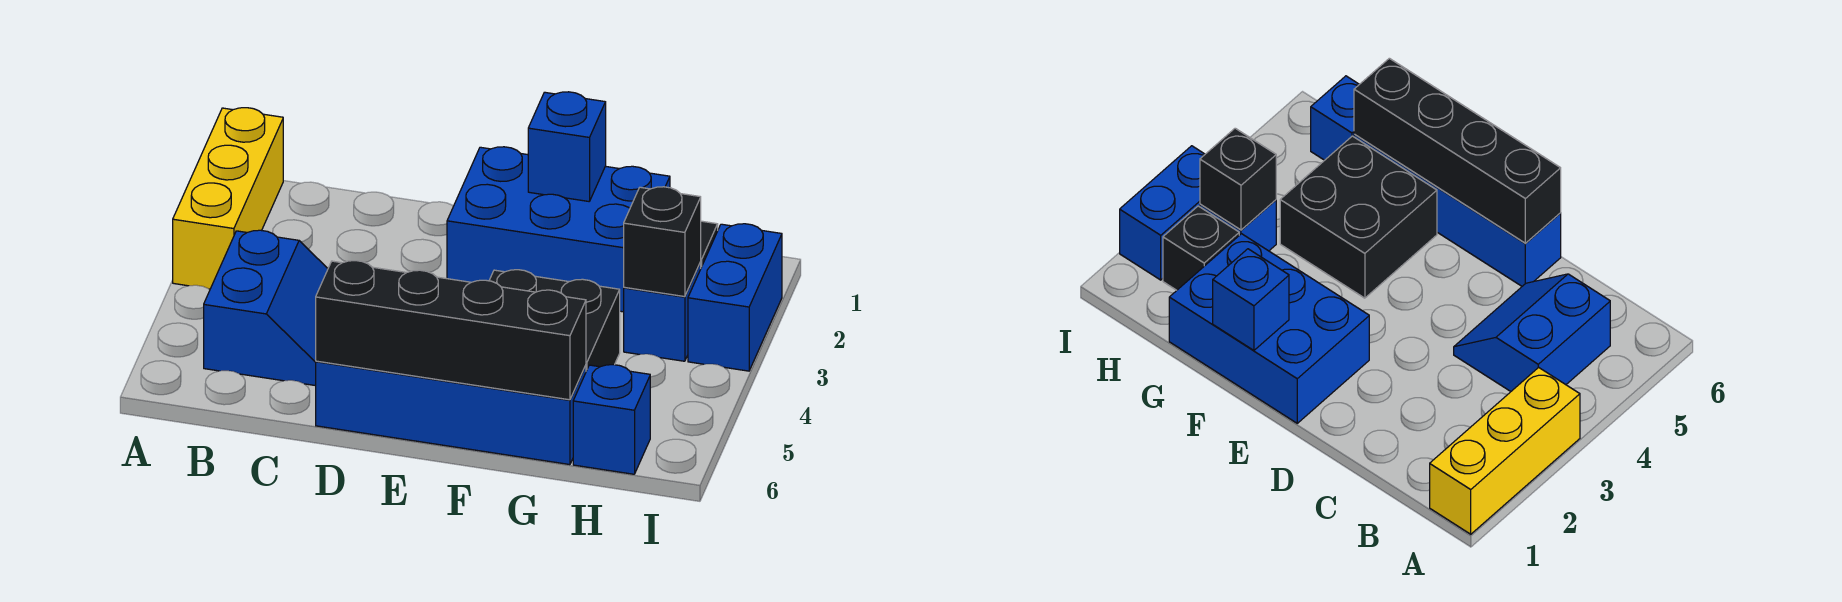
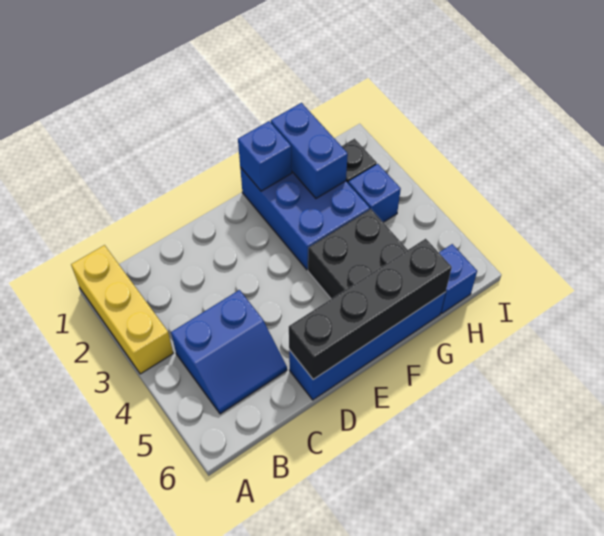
blue 2x2 slope [204,230,328,386] -> blue 2x2 slope turned to [171,290,287,414]
blue 2x3 brick [447,147,670,312] -> blue 2x3 brick turned to [240,167,370,270]
black 1x1 brick [624,187,701,297] -> none
blue 1x2 brick [688,224,782,371] -> blue 1x2 brick moved to [271,103,348,198]

